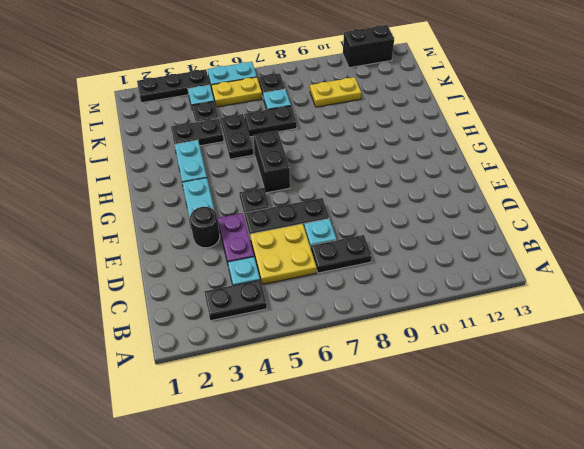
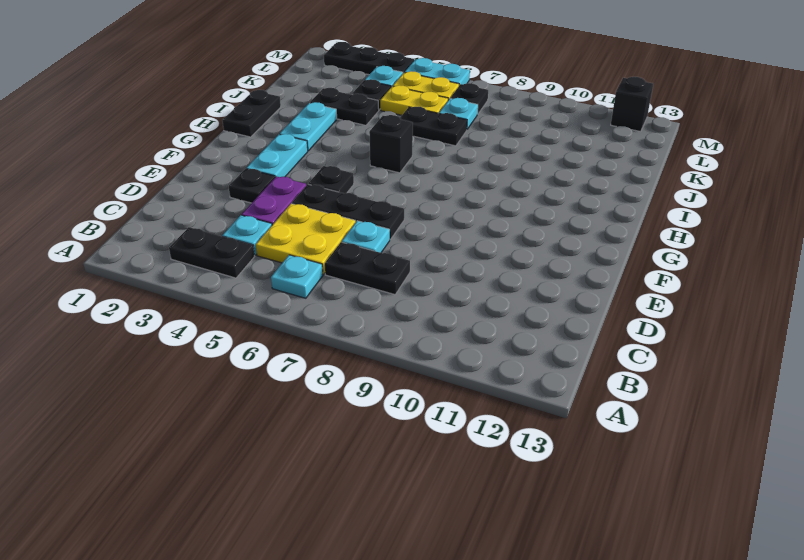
none -> cyan 1x1 plate [271,255,323,298]
black 1x1 round brick [190,207,220,248] -> black 1x1 plate [229,169,275,203]
black 1x2 brick [254,131,290,193] -> black 1x1 brick [369,115,413,173]
black 1x2 plate [220,114,253,159] -> black 1x2 plate moved to [222,90,281,137]
yellow 1x2 plate [310,77,361,107] -> yellow 1x2 plate moved to [380,85,448,115]
black 1x2 brick [343,25,394,68] -> black 1x1 brick [611,77,653,132]

